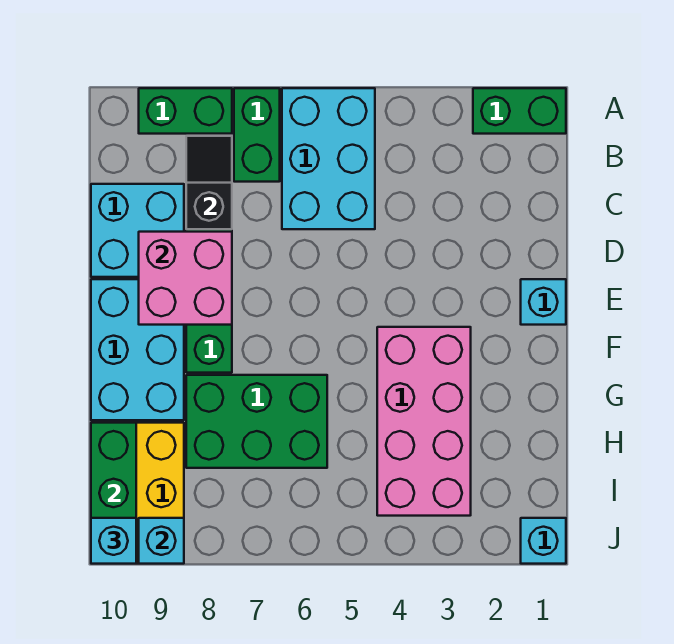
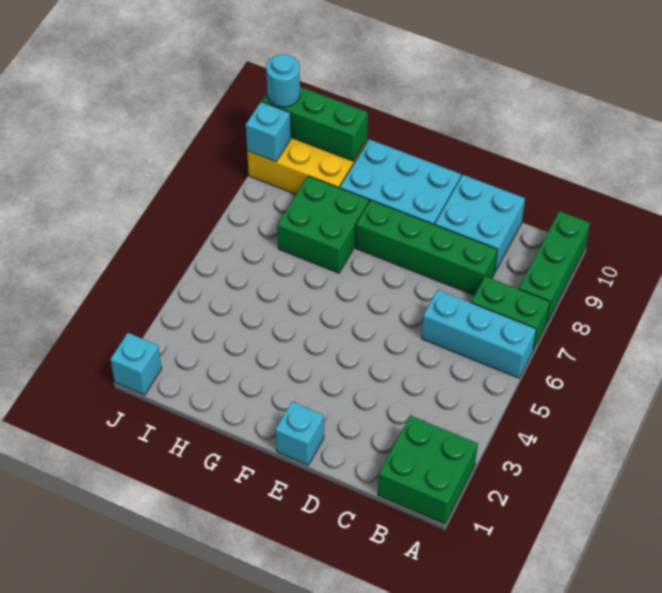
green 1x2 brick [473,88,566,134] -> green 2x2 brick [378,415,478,524]
cyan 2x3 brick [282,88,375,229] -> cyan 1x3 brick [422,290,536,378]
green 1x2 brick [139,88,232,134] -> green 1x3 brick [519,211,590,323]
black 1x2 slope [186,136,232,229] -> none
pink 2x2 brick [139,232,232,325] -> none
pink 2x4 brick [377,327,471,516] -> none
green 2x3 brick [186,375,327,468] -> green 2x2 brick [277,176,369,273]
cyan 1x1 brick [91,518,136,564] -> cyan 1x1 round brick [266,54,300,107]

